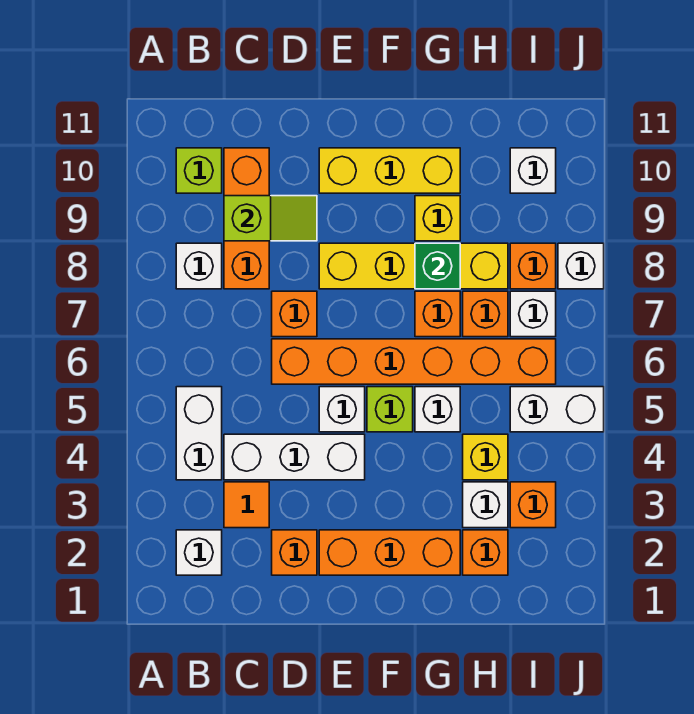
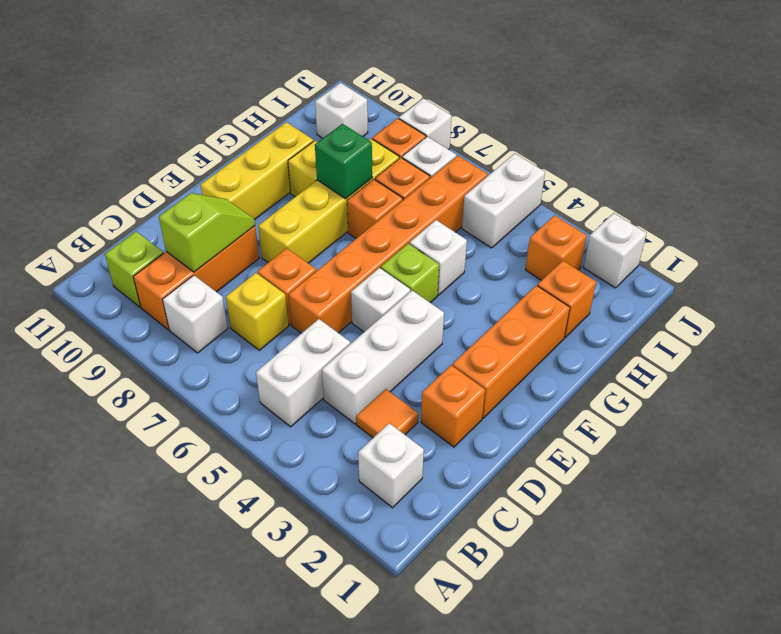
white 1x2 brick [176,387,222,480] -> white 1x2 brick turned to [256,319,350,427]
orange 1x3 brick [224,148,269,289] -> orange 1x3 brick turned to [133,226,259,330]
white 1x1 brick [463,482,508,528] -> white 1x1 brick moved to [584,213,647,288]
yellow 1x1 brick [463,434,508,480] -> yellow 1x1 brick moved to [226,273,289,350]

